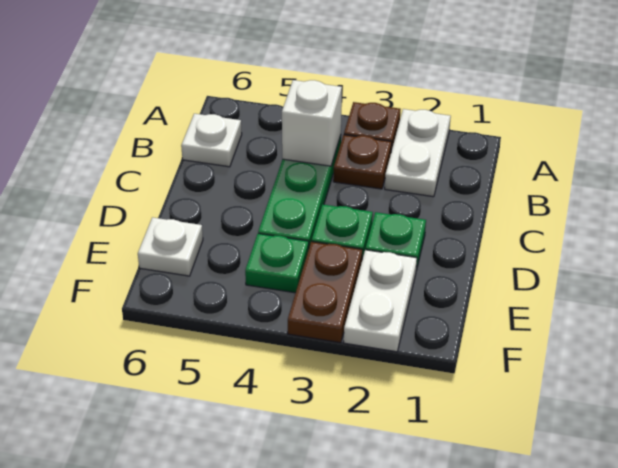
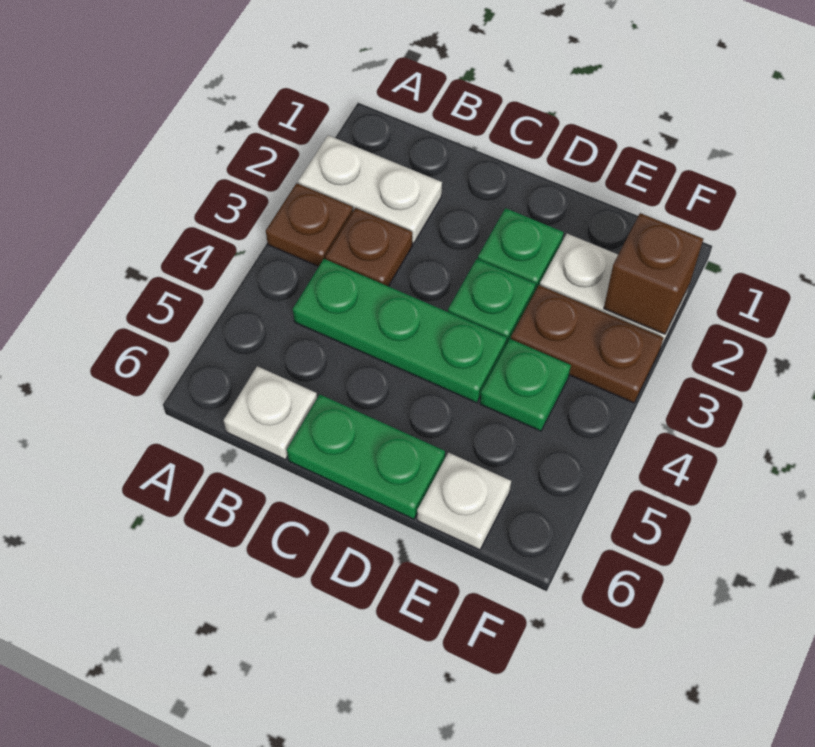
white 1x1 brick [282,80,342,166] -> none
none -> green 1x2 plate [287,395,445,519]
none -> brown 1x1 brick [604,213,703,334]

